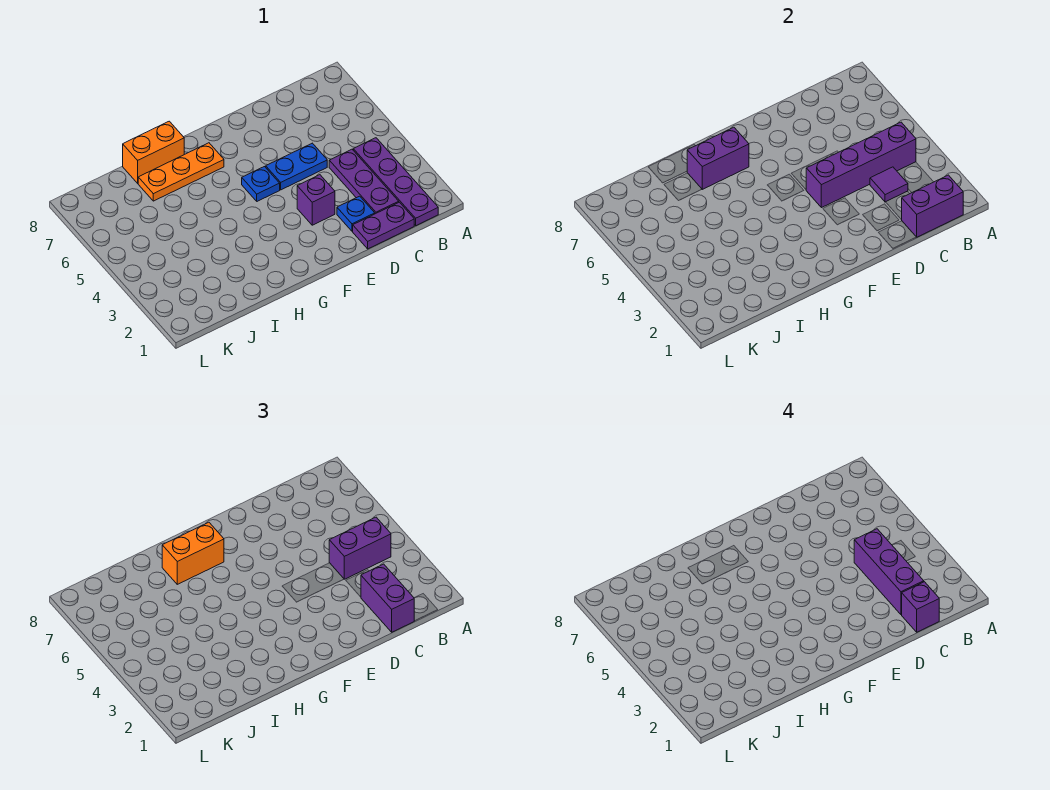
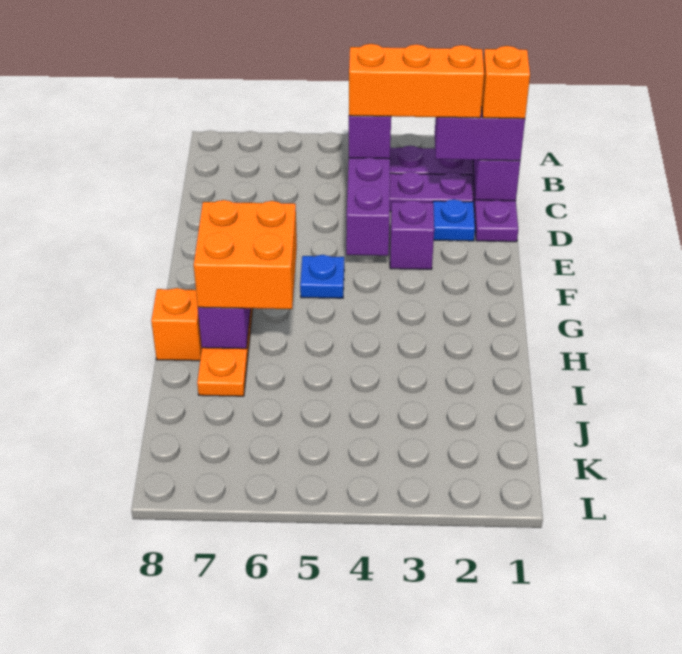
purple 1x1 brick [901,582,939,632] -> orange 1x1 brick [482,46,530,119]
purple 1x3 brick [854,529,924,614] -> orange 1x3 brick [349,44,484,118]
purple 1x1 tile [870,167,908,202] -> none
blue 1x2 plate [266,143,327,190] -> none
orange 1x2 brick [162,522,224,584] -> orange 2x2 brick [194,200,297,309]
orange 1x2 brick [123,121,184,183] -> orange 1x1 brick [151,288,202,361]

